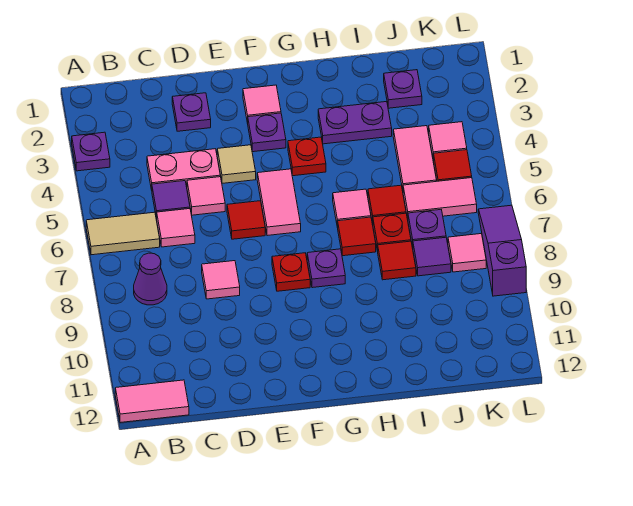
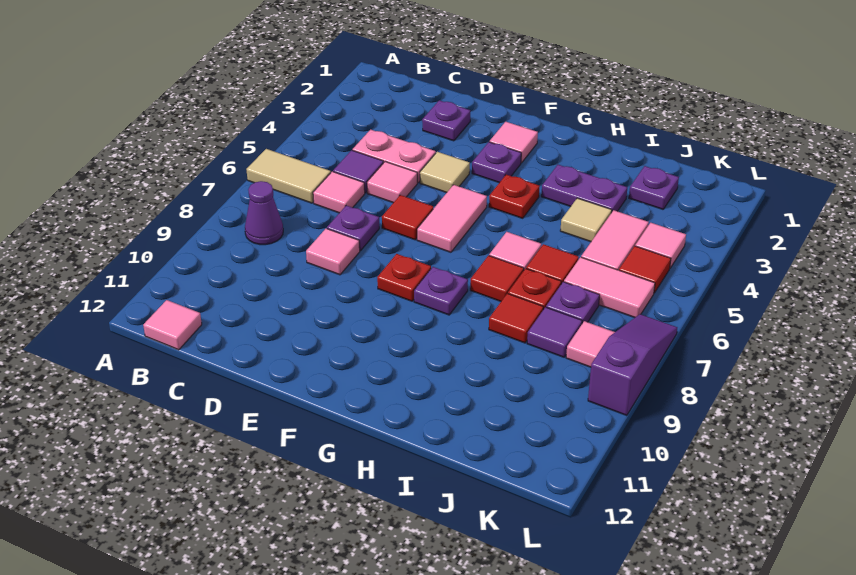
purple 1x1 plate [72,132,110,171] -> purple 1x1 plate moved to [327,205,379,251]
pink 1x2 tile [115,380,189,423] -> pink 1x1 tile [143,300,202,350]
none -> tan 1x1 tile [560,198,612,242]

